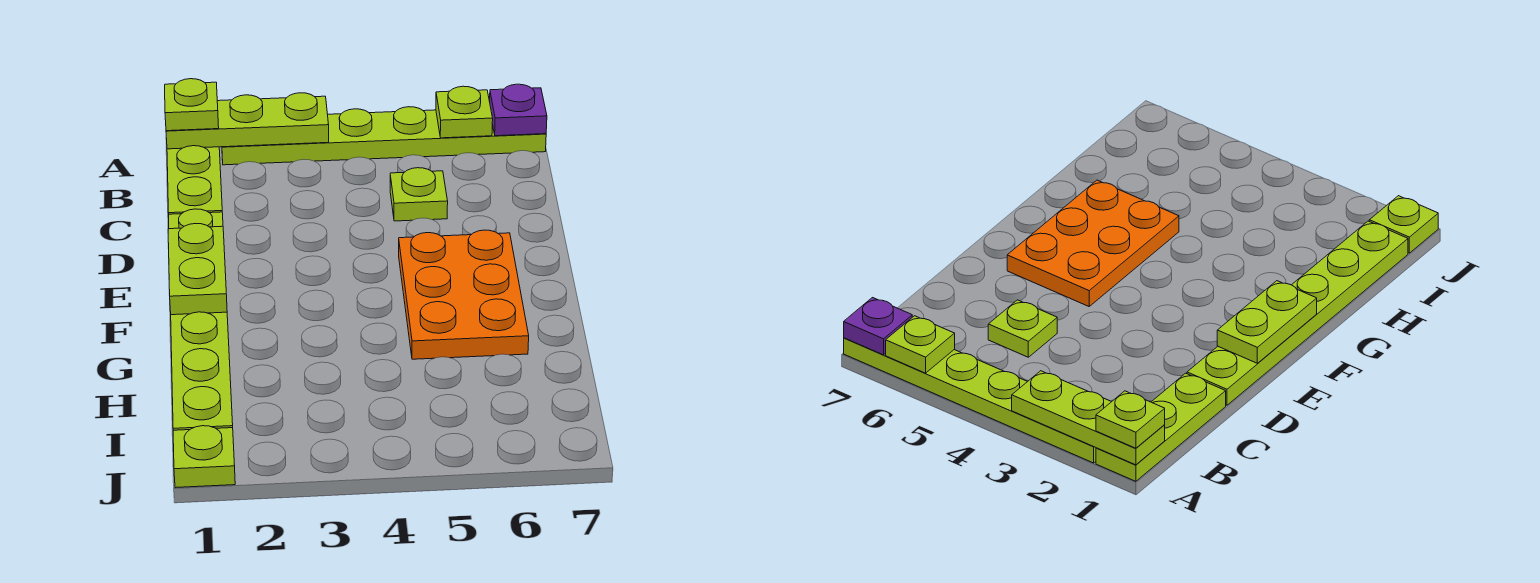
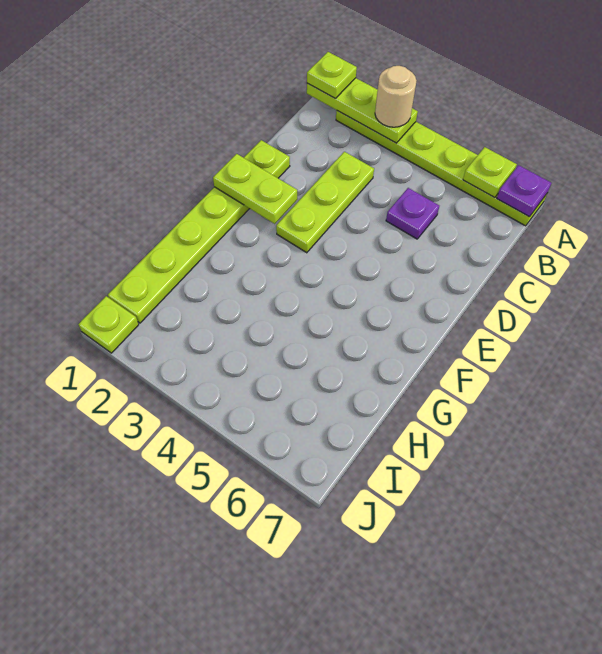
lime 1x3 plate [167,146,222,214] -> lime 1x3 plate moved to [276,152,374,253]
none -> tan 1x1 round brick [375,66,417,127]
lime 1x1 plate [390,168,448,221] -> purple 1x1 plate [386,188,439,239]
lime 1x2 plate [168,224,227,315] -> lime 1x2 plate turned to [213,154,297,224]
orange 2x3 plate [399,230,529,359] -> none

